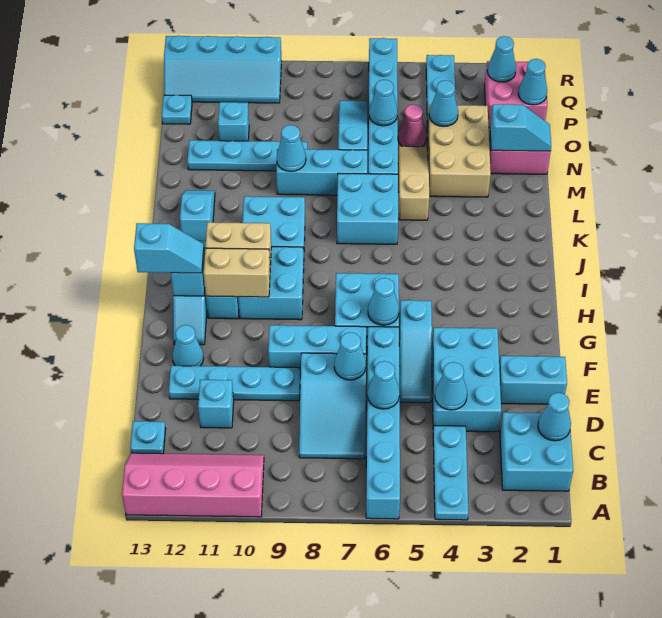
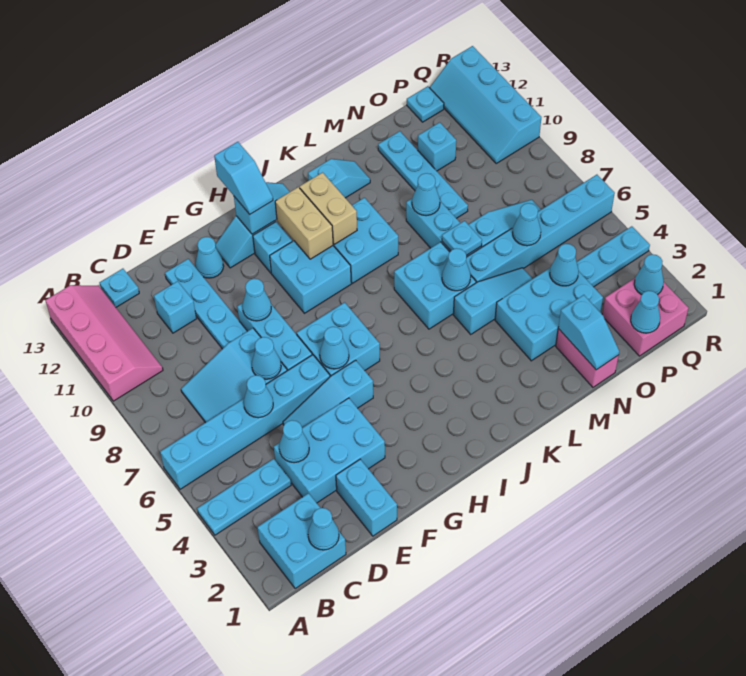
none -> cyan 1x1 cone [242,279,271,321]
tan 1x2 brick [204,248,270,297] -> tan 1x2 brick moved to [300,173,357,244]
tan 1x3 slope [398,146,429,220] -> cyan 1x3 slope [453,268,532,334]
none -> cyan 1x1 cone [442,248,471,291]
tan 2x3 brick [427,105,491,197] -> cyan 2x3 brick [495,268,603,361]
none -> cyan 1x1 plate [442,221,482,255]
pink 1x1 cone [398,104,426,147] -> none

